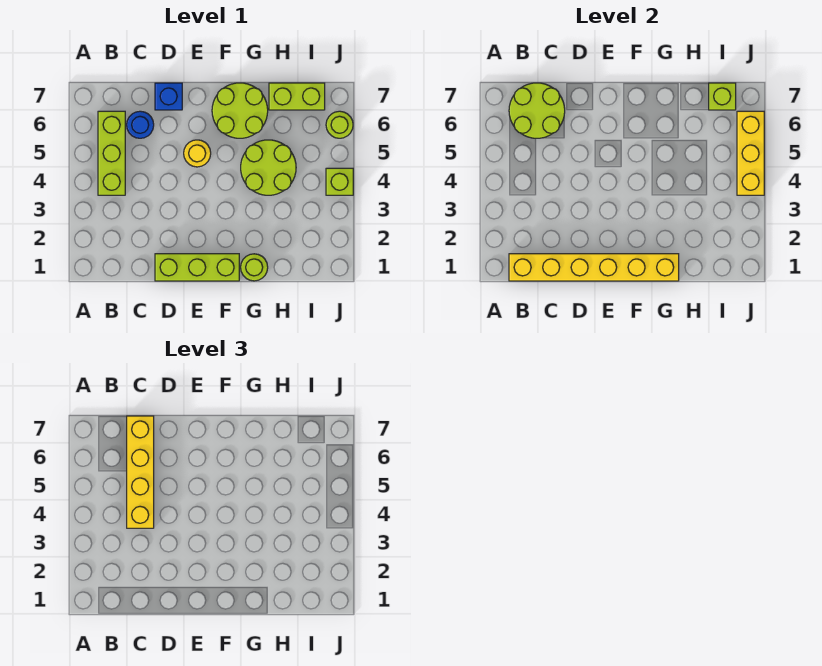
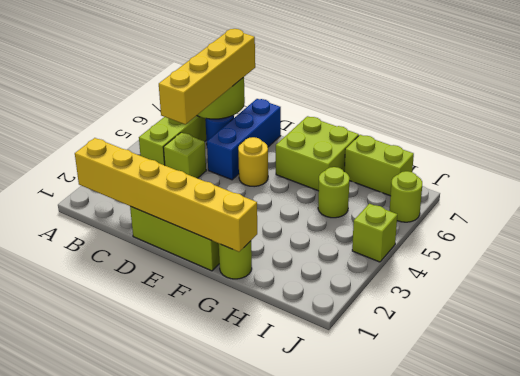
blue 1x1 brick [155,83,182,110] -> blue 1x3 brick [207,99,281,180]
lime 2x2 round brick [212,83,268,138] -> lime 2x2 brick [276,116,359,191]
lime 2x2 round brick [241,140,296,195] -> lime 1x1 round brick [318,167,349,218]
lime 1x1 brick [709,83,736,110] -> lime 1x1 brick moved to [163,133,206,178]
yellow 1x3 brick [737,111,764,195] -> none

